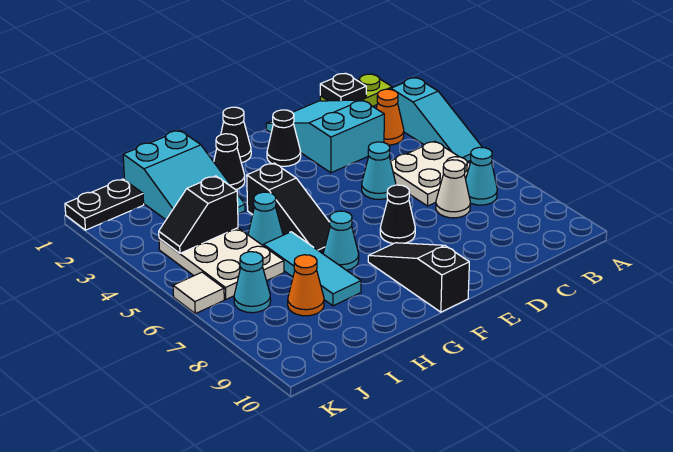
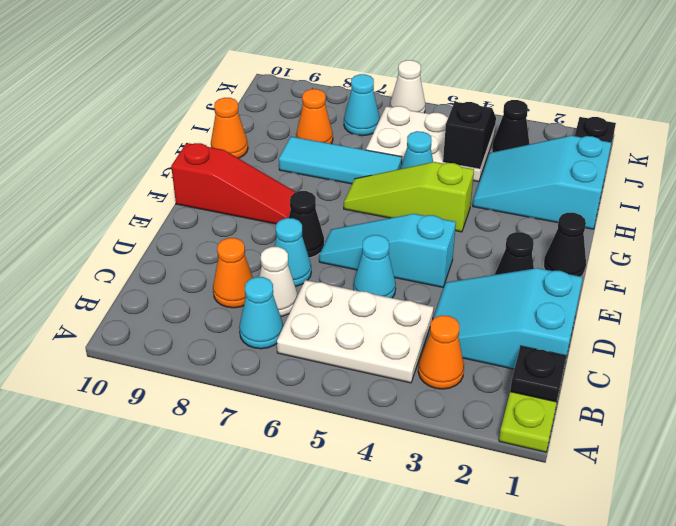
cyan 1x3 slope [391,78,483,162] -> cyan 1x3 slope moved to [319,214,456,287]
white 2x2 plate [391,141,470,206] -> white 2x3 plate [277,280,434,383]
cyan 2x3 slope [266,100,384,173] -> cyan 2x3 slope turned to [425,268,583,369]
none -> orange 1x1 cone [213,238,253,308]
black 1x3 slope [368,243,469,312] -> red 1x3 slope [171,143,296,224]
black 1x1 cone [214,134,245,190] -> black 1x1 cone moved to [492,100,529,152]
black 1x3 slope [247,163,330,254] -> lime 1x3 slope [344,162,474,232]
cyan 1x1 cone [323,211,359,270] -> cyan 1x1 cone moved to [274,218,311,286]
none -> orange 1x1 cone [211,98,248,158]
white 1x1 tile [173,272,224,314] -> white 1x1 cone [390,60,425,113]

